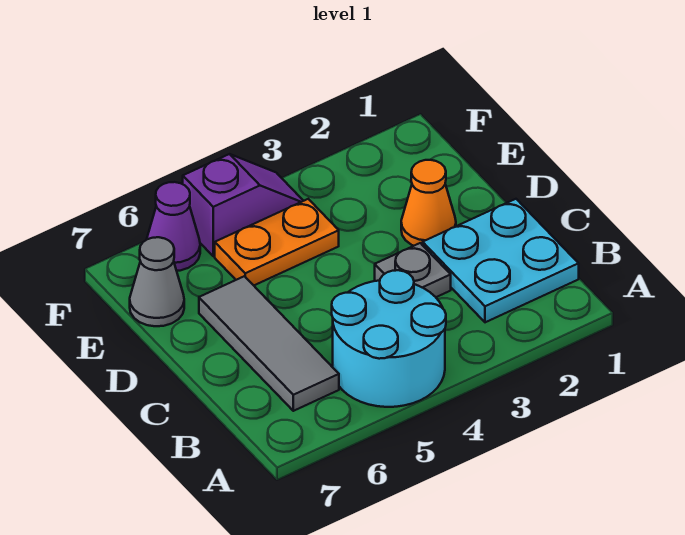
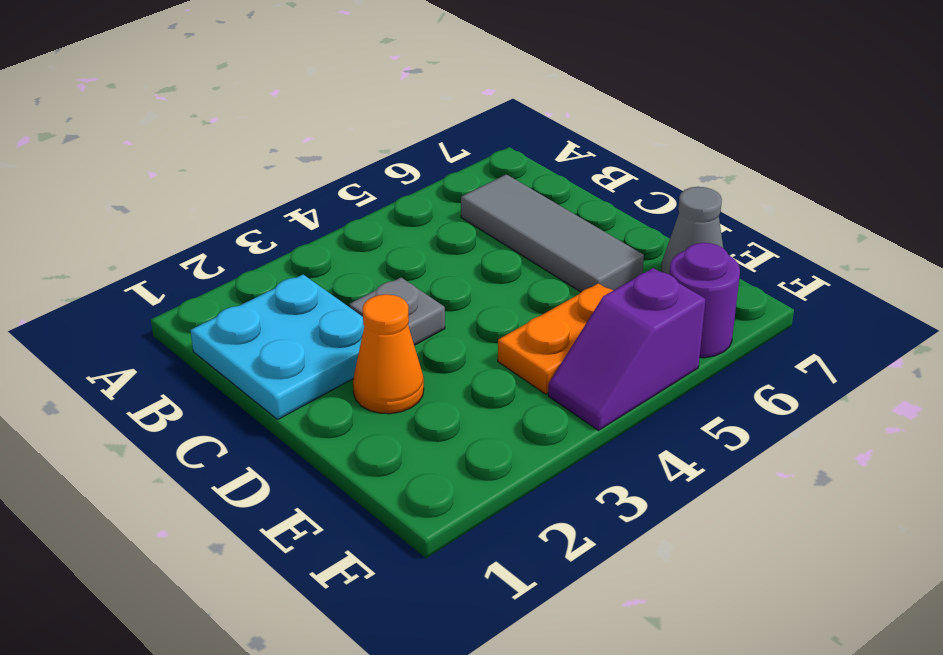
cyan 2x2 round brick [332,270,446,407] -> none
purple 1x1 cone [147,182,200,271] -> purple 1x1 round brick [669,243,740,358]

